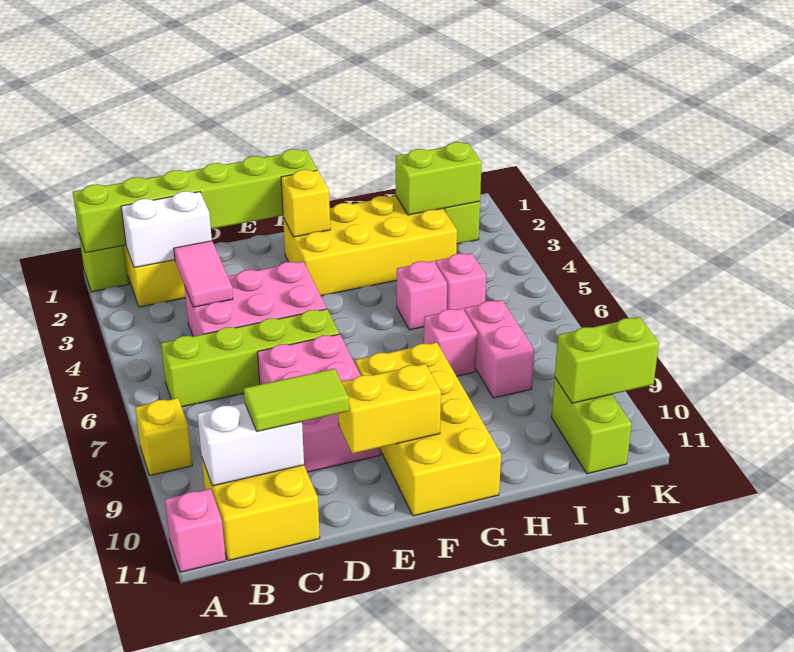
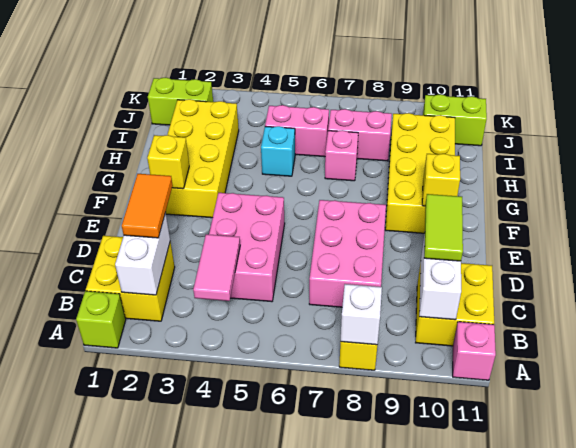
lime 1x6 brick [73,149,317,253] -> none
none -> white 1x1 brick [341,284,382,345]
lime 1x4 brick [161,309,339,407] -> none
none -> orange 1x2 tile [122,174,173,238]
pink 1x2 tile [174,241,233,307] -> pink 1x2 tile turned to [193,234,240,301]
pink 2x3 brick [257,334,381,472] -> pink 2x3 brick turned to [309,200,386,307]
yellow 1x2 brick [339,364,441,454] -> yellow 1x1 brick [422,154,460,206]
yellow 2x4 brick [355,342,501,516] -> yellow 2x4 brick turned to [385,113,455,233]
pink 1x1 brick [397,261,447,330] -> cyan 1x1 brick [261,126,295,176]
lime 1x2 brick [396,142,482,215] -> none
pink 1x1 brick [435,253,486,310] -> pink 1x2 brick [265,105,329,157]
lime 1x2 brick [555,317,659,403] -> none

